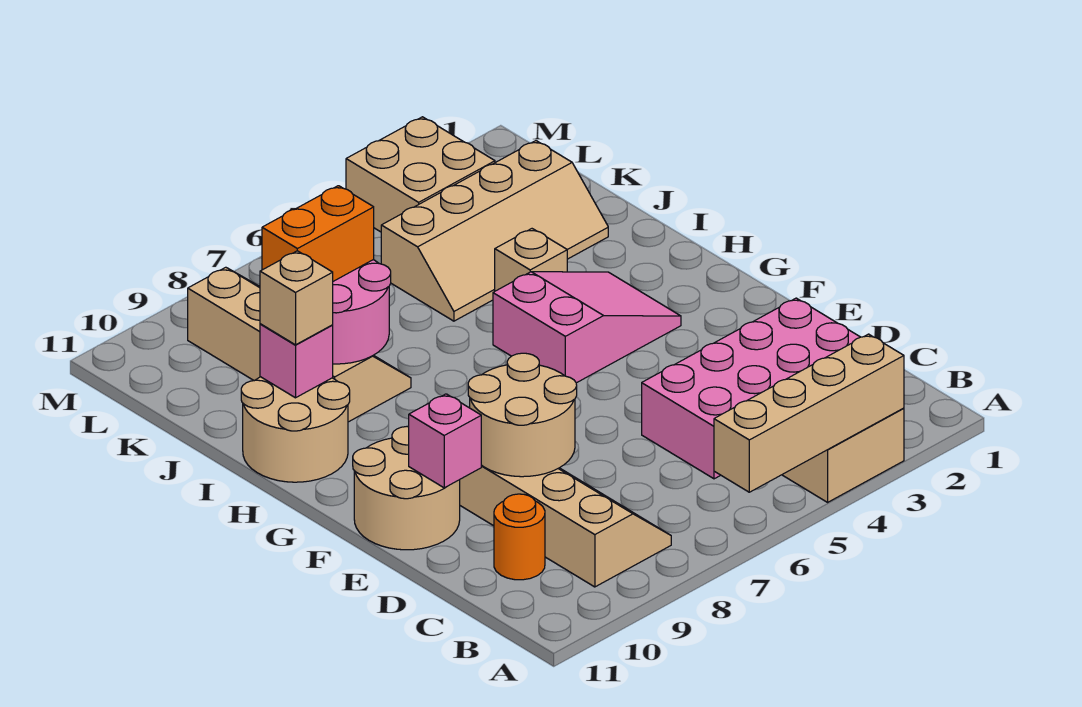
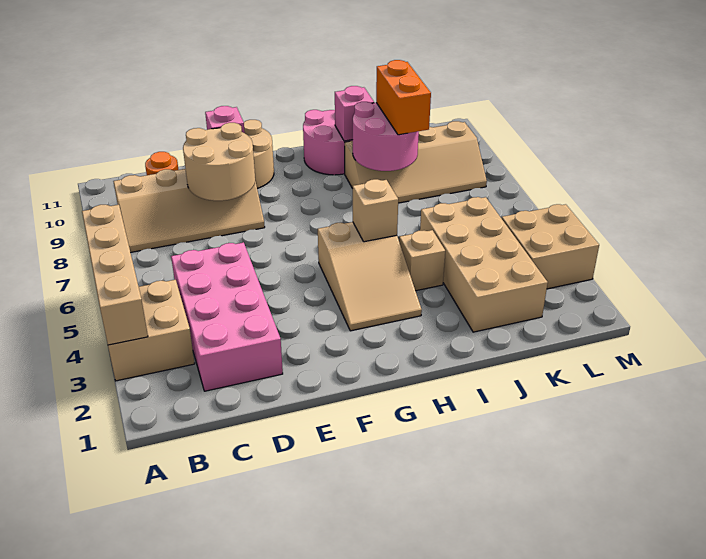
pink 2x3 slope [493,272,681,383] -> tan 2x3 slope [318,222,422,331]
tan 2x2 round brick [241,377,350,482] -> pink 2x2 round brick [303,110,353,175]
tan 1x1 brick [260,251,333,345] -> tan 1x1 brick moved to [353,179,398,242]
tan 2x4 slope [381,141,608,321] -> tan 2x4 brick [420,197,548,332]

